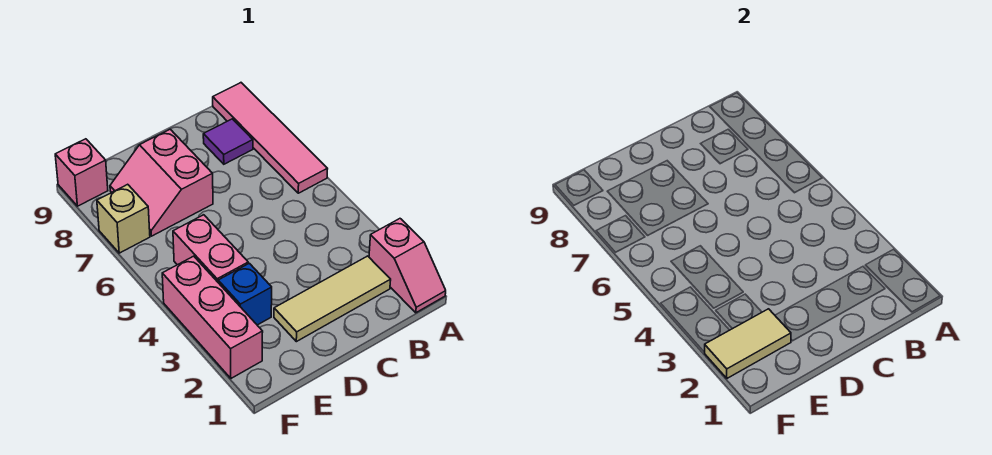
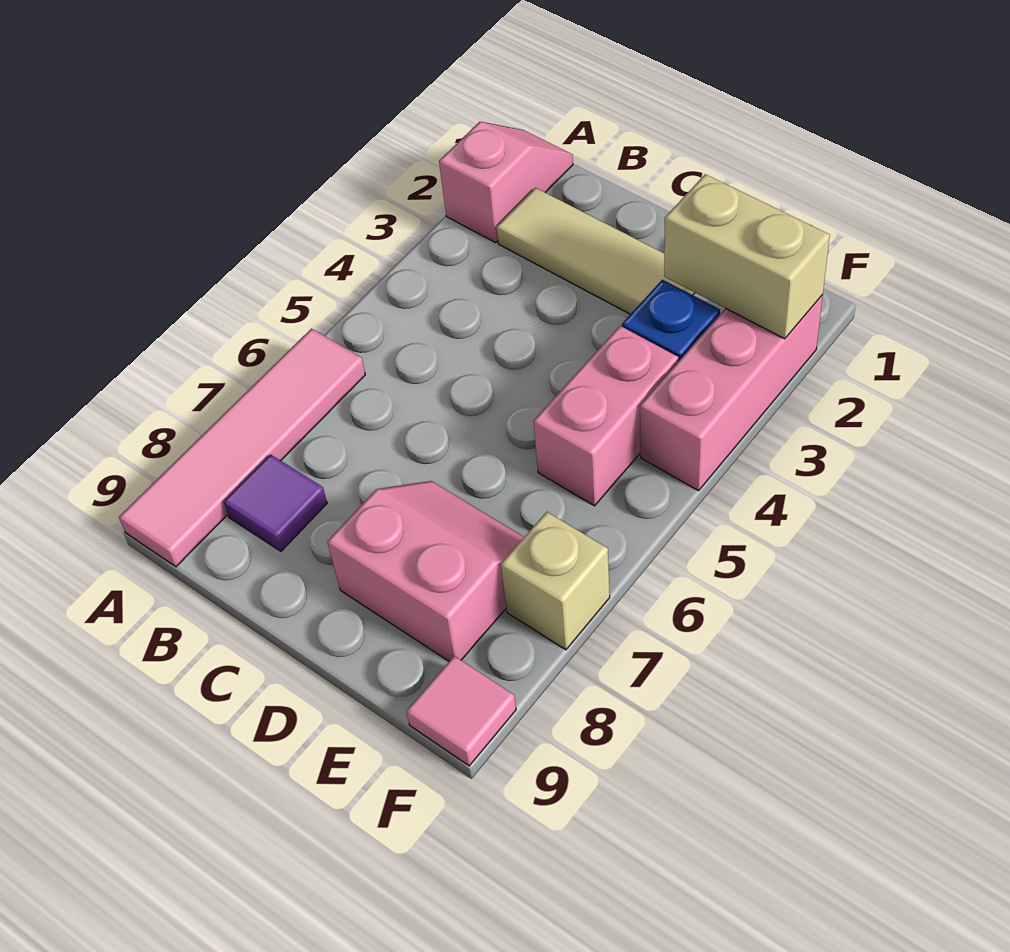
pink 2x2 slope [110,129,213,236] -> pink 2x2 slope turned to [327,481,524,661]
tan 1x2 tile [704,309,791,378] -> tan 1x2 brick [664,174,830,339]
pink 1x1 brick [55,139,108,206] -> pink 1x1 tile [406,656,516,766]

